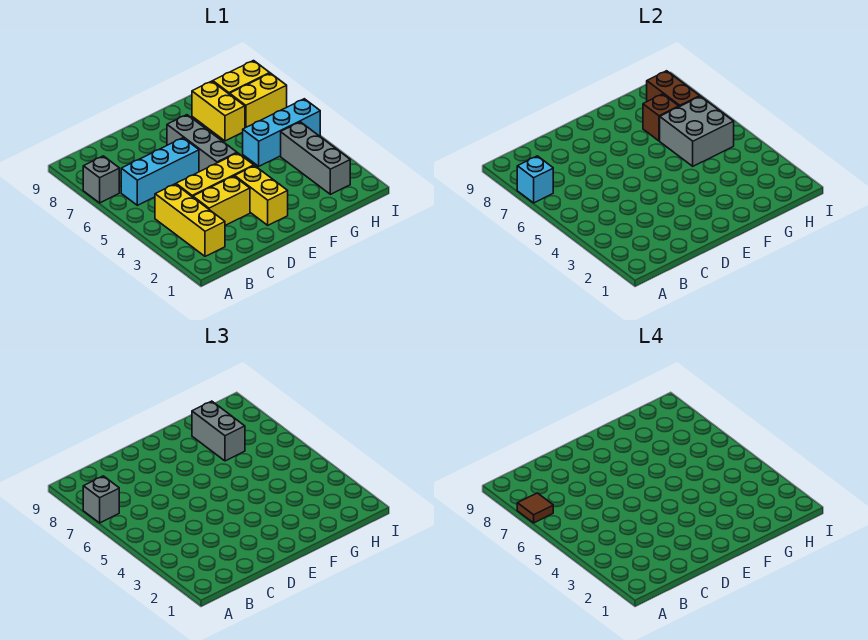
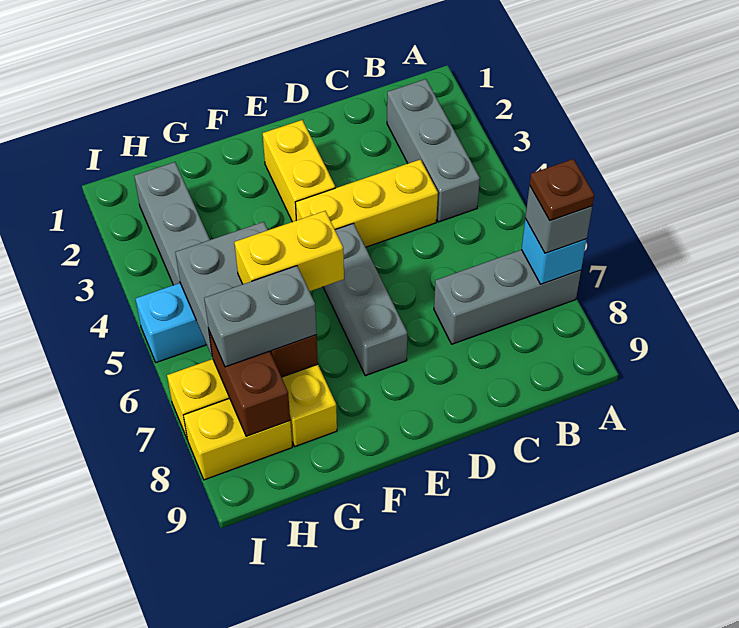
grey 1x1 brick [83,156,119,203] -> grey 1x3 brick [434,250,581,344]
brown 1x1 tile [517,493,553,523] -> brown 1x1 plate [530,159,594,221]
yellow 1x3 brick [155,184,225,256] -> grey 1x3 brick [387,79,480,222]
cyan 1x3 brick [121,138,199,205] -> none
yellow 1x2 brick [193,176,250,225] -> yellow 1x2 brick moved to [234,211,344,291]
grey 1x2 brick [192,401,245,461] -> grey 1x2 brick turned to [204,266,317,367]

